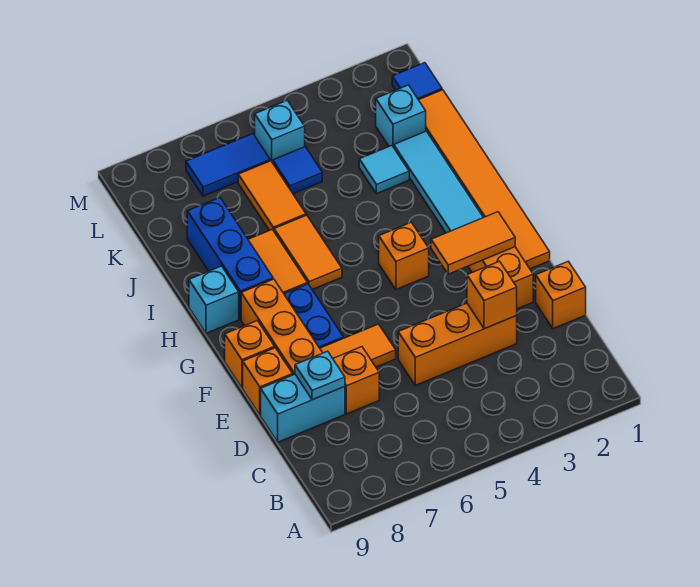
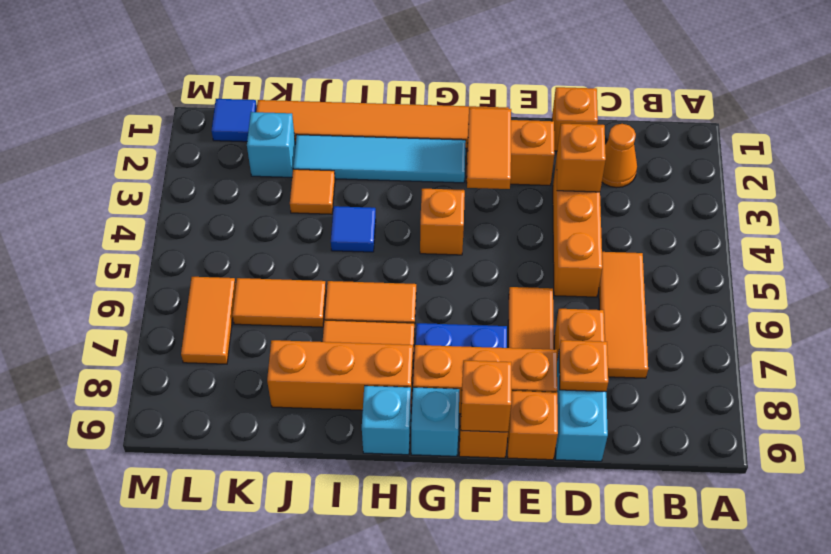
none -> orange 1x1 cone [602,124,637,188]
none -> orange 1x3 tile [599,252,648,378]
cyan 1x1 plate [295,351,345,400] -> orange 1x1 plate [559,340,608,392]
none -> orange 1x1 brick [461,360,511,432]
blue 1x3 brick [187,198,273,319] -> orange 1x3 brick [267,340,413,410]
cyan 1x1 tile [359,146,409,194] -> orange 1x1 tile [290,169,335,214]
blue 1x1 tile [273,147,322,194] -> blue 1x1 tile moved to [331,206,376,252]
cyan 1x1 brick [255,101,305,163] -> cyan 1x1 brick moved to [411,387,459,456]
blue 1x2 tile [186,134,270,196] -> orange 1x2 tile [181,277,236,364]

